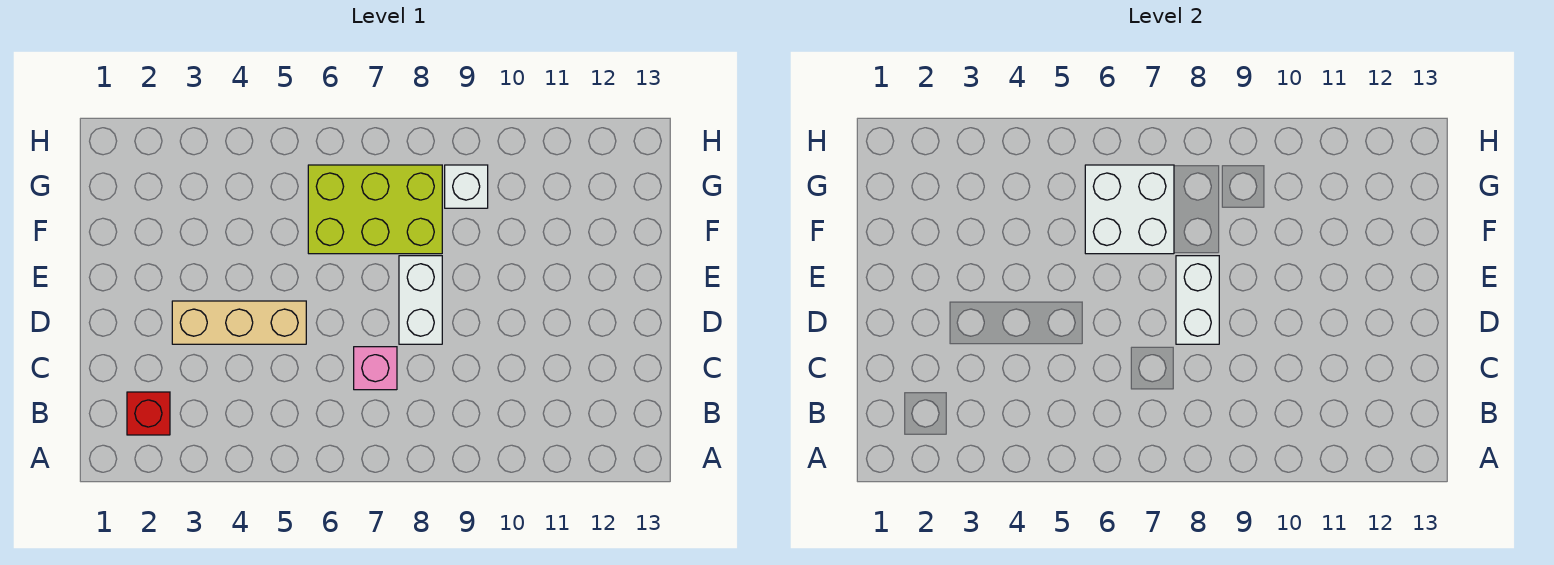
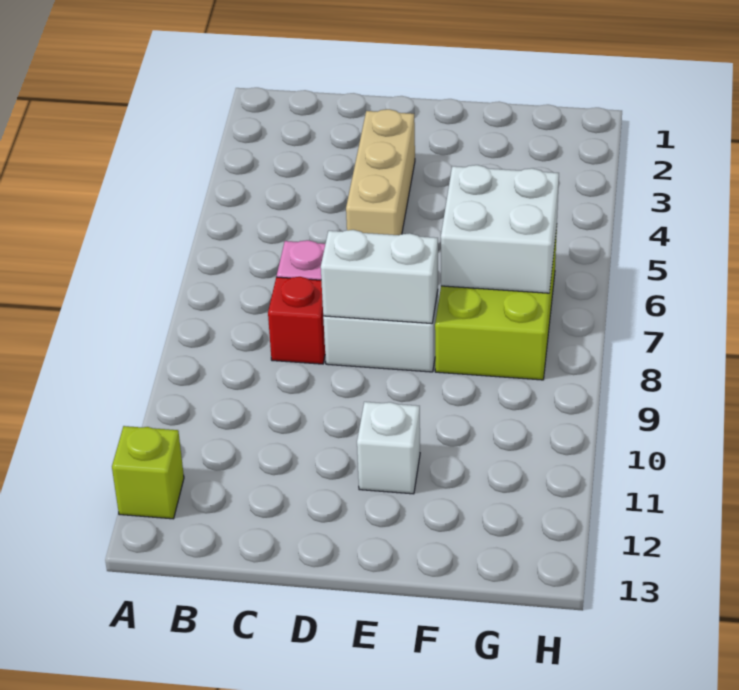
none -> lime 1x1 brick [112,426,184,519]
red 1x1 brick [127,392,170,435] -> red 1x1 brick moved to [268,277,325,364]
white 1x1 brick [445,165,488,208] -> white 1x1 brick moved to [357,402,420,494]

